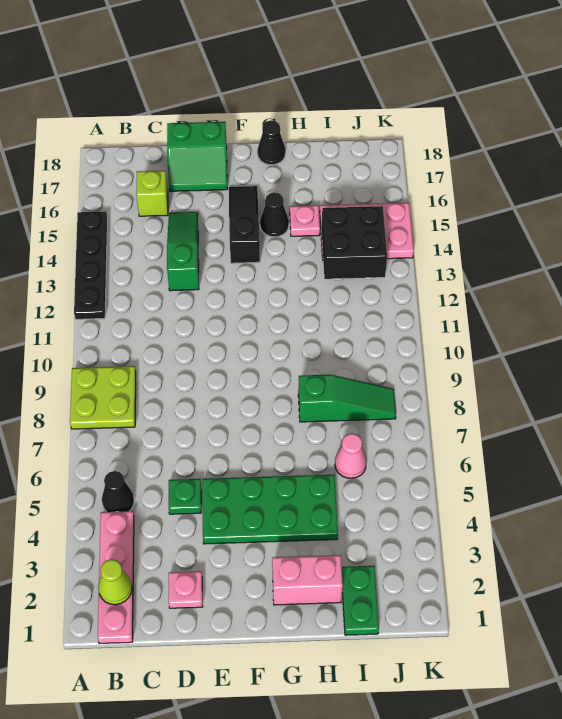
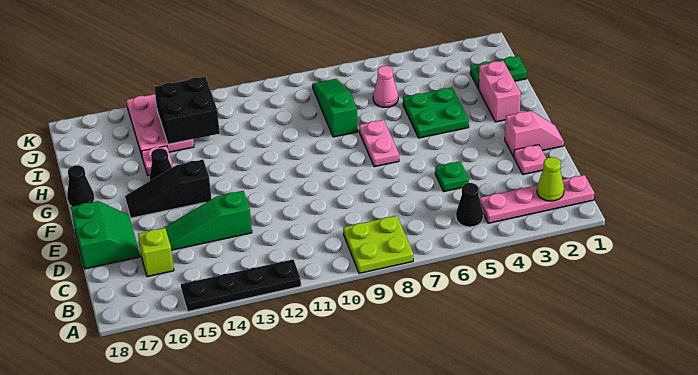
none -> pink 1x2 slope [505,111,564,157]
green 2x4 plate [202,475,338,544] -> green 2x2 plate [403,87,469,138]
none -> pink 1x2 plate [359,120,399,167]

